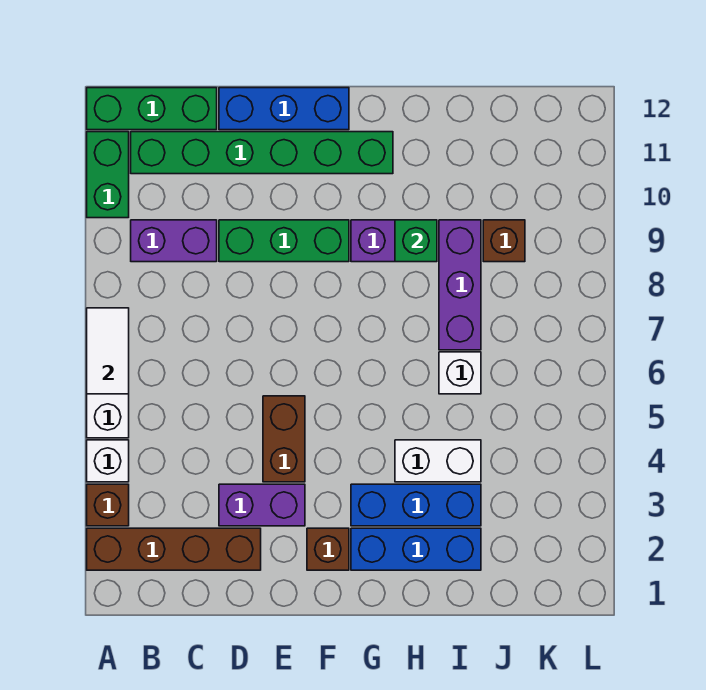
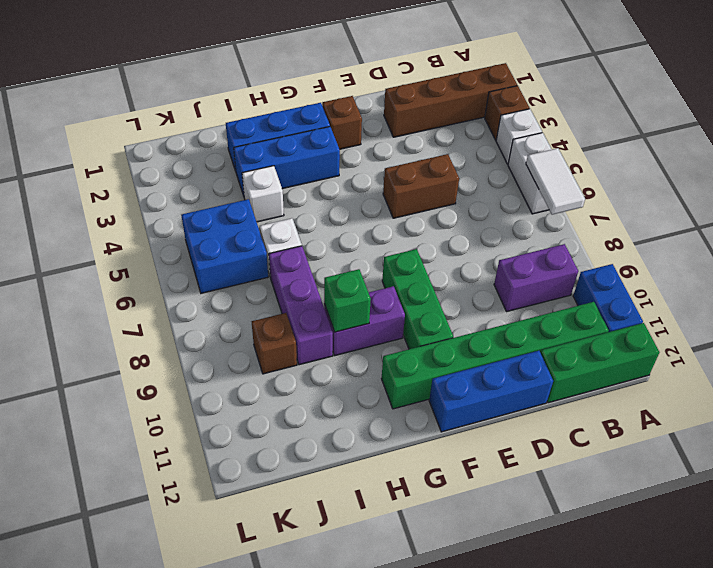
green 1x2 brick [87,132,129,218] -> blue 1x2 brick [573,264,643,332]
purple 1x2 brick [219,484,305,526] -> none
green 1x3 brick [219,220,349,262] -> green 1x3 brick turned to [382,249,453,349]
brown 1x2 brick [263,396,305,482] -> brown 1x2 brick turned to [383,154,459,218]
white 1x2 brick [395,440,481,482] -> white 1x1 brick [242,166,284,222]
none -> blue 2x2 brick [181,199,268,293]

